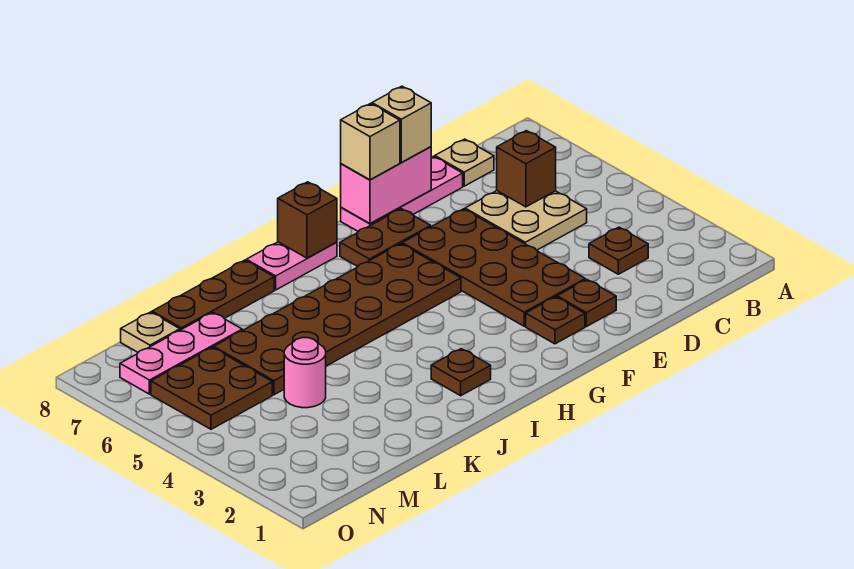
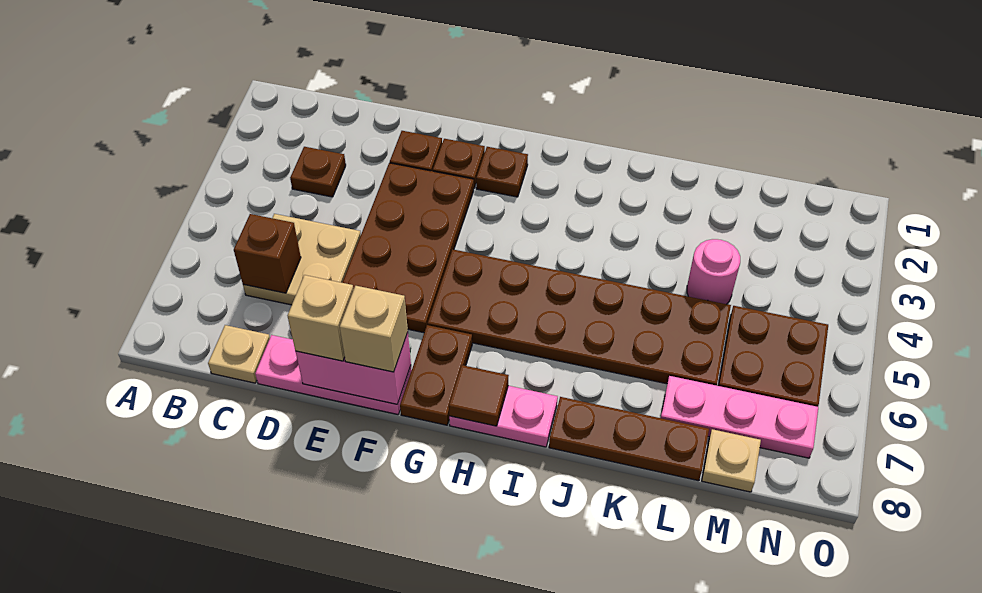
brown 1x2 plate [340,209,431,266] -> brown 1x2 plate turned to [400,325,472,425]
brown 1x1 brick [278,182,337,258] -> brown 1x1 tile [449,365,509,426]
brown 1x1 plate [431,349,491,396] -> brown 1x1 plate moved to [476,147,528,197]

